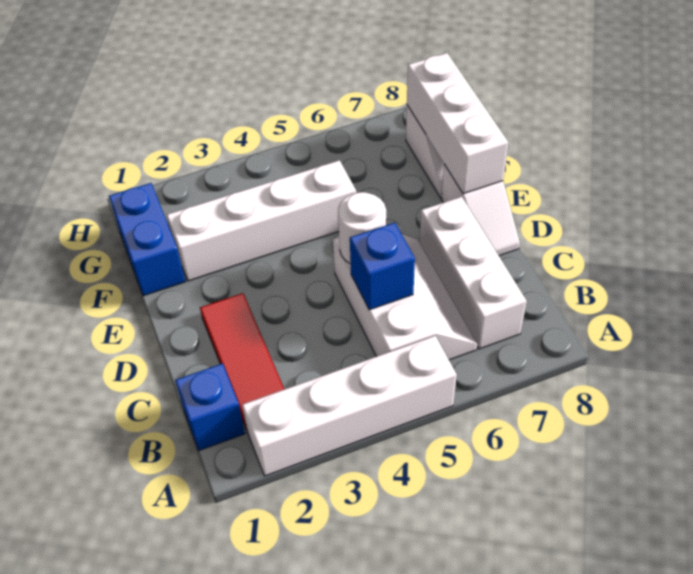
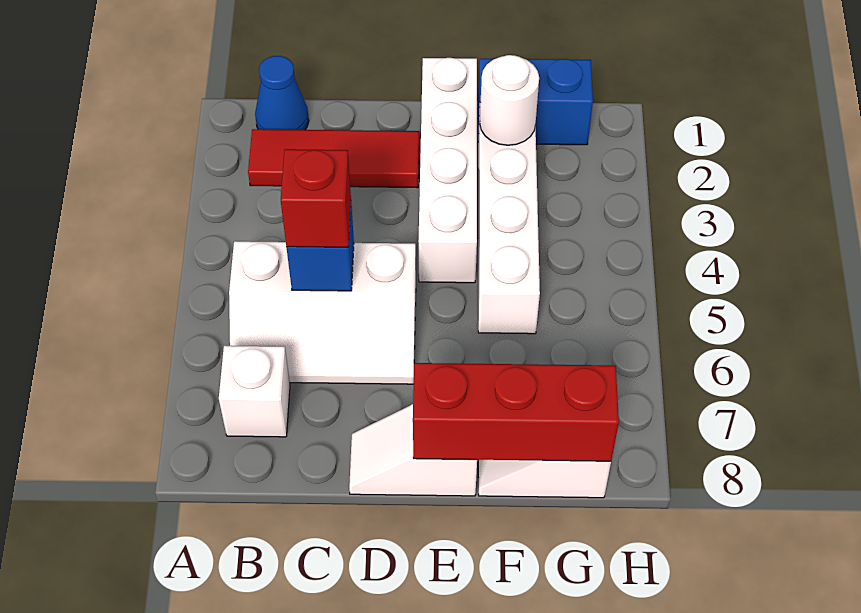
white 1x4 brick [242,336,457,476] -> white 1x4 brick moved to [418,58,477,283]
blue 1x1 brick [175,363,245,451] -> blue 1x1 cone [255,56,309,130]
white 1x3 brick [419,197,527,349] -> white 1x1 brick [219,346,290,437]
none -> red 1x1 brick [281,149,351,247]
white 1x1 round brick [338,192,386,264] -> white 1x1 round brick moved to [480,55,539,145]
white 1x3 brick [407,53,508,194] -> red 1x3 brick [413,363,619,461]

